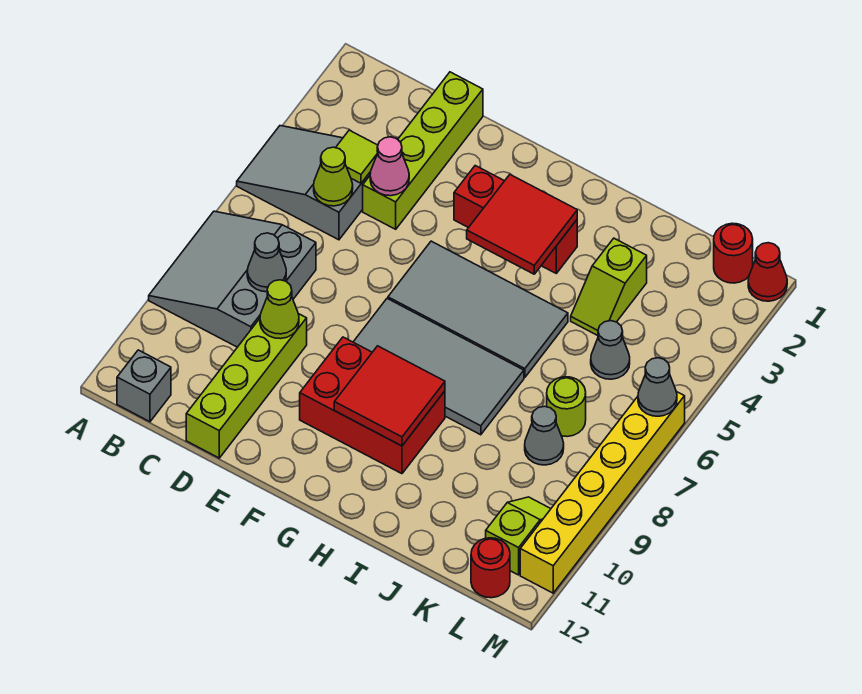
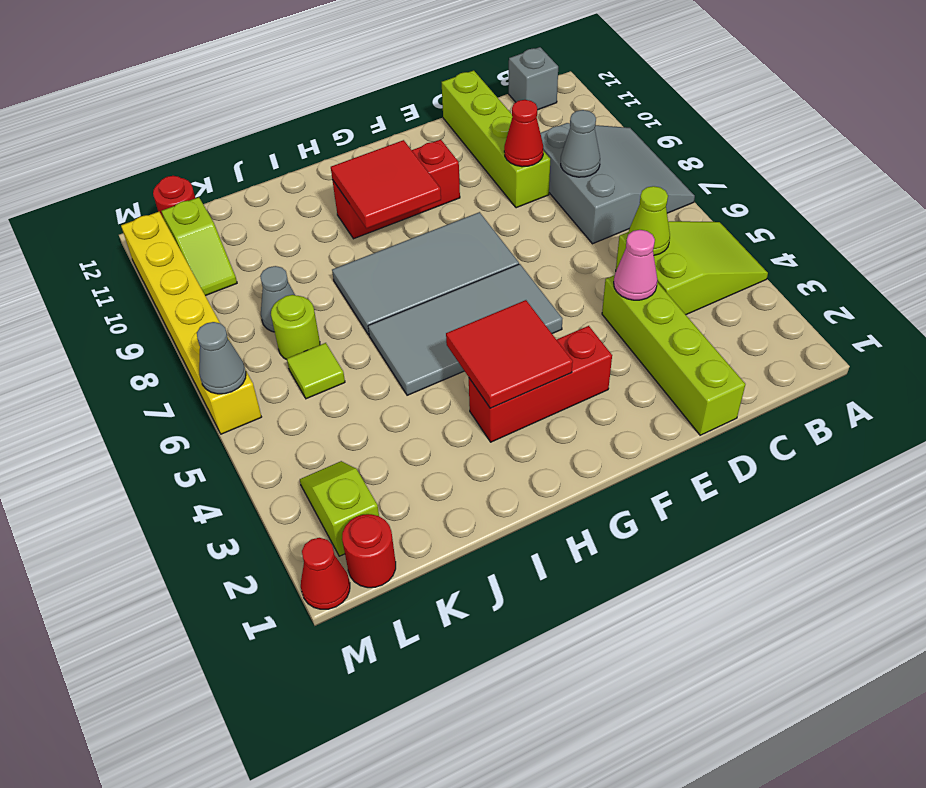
grey 2x3 slope [237,126,371,240] -> lime 2x3 slope [616,221,768,315]
lime 1x1 tile [336,130,378,183] -> lime 1x1 tile moved to [287,343,345,399]
lime 1x1 cone [260,280,299,339] -> red 1x1 cone [504,100,543,167]
red 2x3 brick [300,337,445,474] -> red 1x3 brick [332,140,460,239]
lime 1x2 slope [571,238,647,336] -> lime 1x2 slope moved to [300,461,379,556]
grey 1x1 cone [591,321,630,379] -> none

